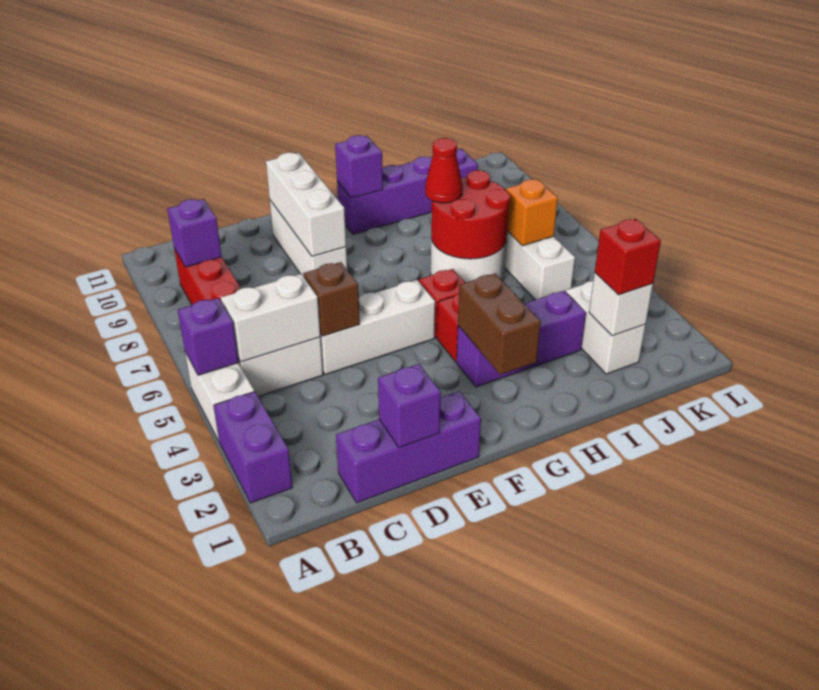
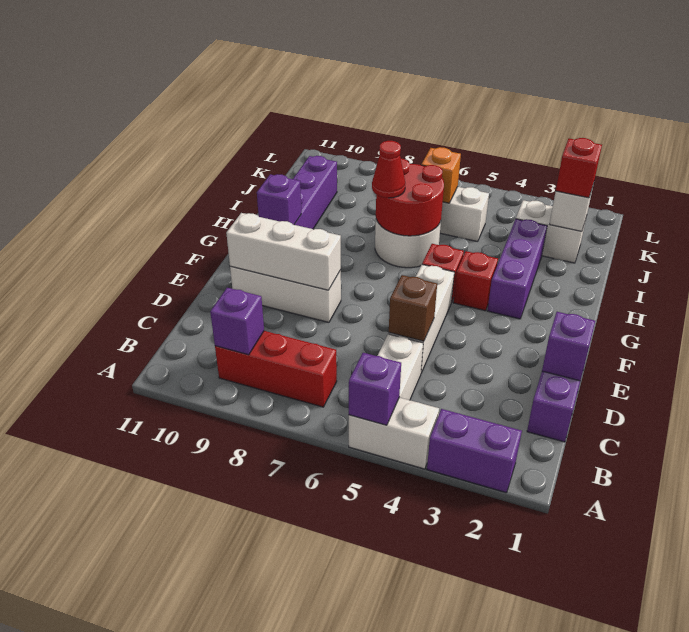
white 1x2 brick [221,274,320,362] -> none
brown 1x2 brick [458,273,541,375] -> none

